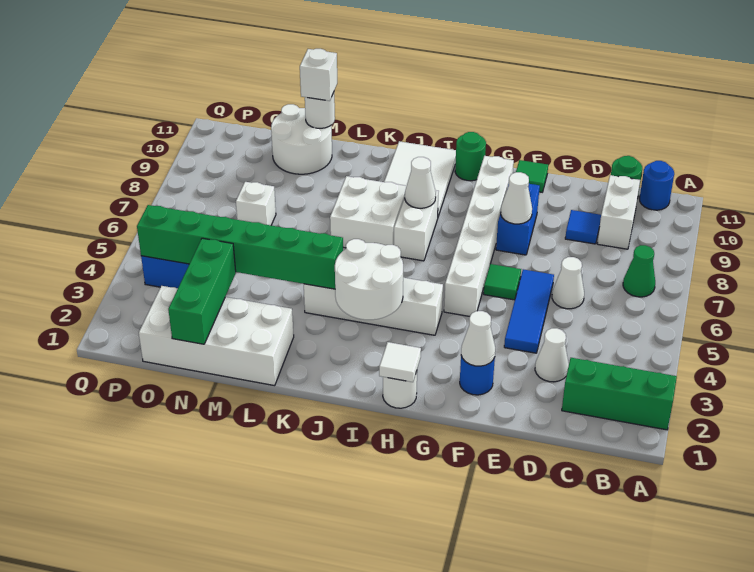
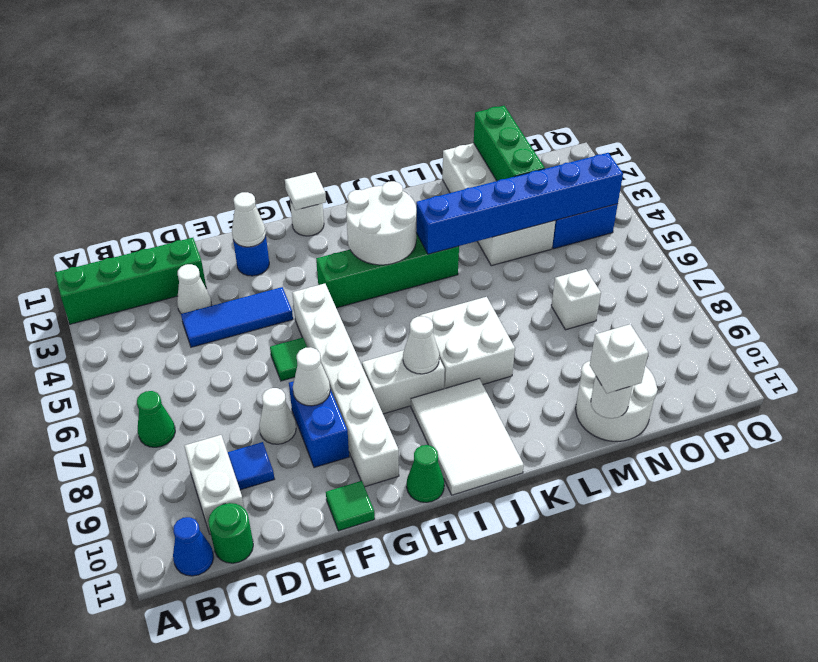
green 1x3 brick [562,358,677,430] -> green 1x4 brick [55,238,206,324]
blue 1x1 round brick [640,161,674,210] -> blue 1x1 cone [173,517,214,576]
white 1x1 cone [552,257,584,309] -> white 1x1 cone moved to [259,388,296,444]
blue 1x3 tile [504,269,554,353] -> blue 1x3 tile turned to [181,287,293,347]
white 1x4 brick [304,278,443,335] -> green 1x4 brick [316,233,459,308]
green 1x1 round brick [455,132,486,181] -> green 1x1 cone [407,445,444,503]
white 1x2 brick [394,190,439,261] -> white 1x2 brick turned to [362,350,445,414]
green 1x6 brick [137,205,343,289] -> blue 1x6 brick [416,153,623,254]
white 2x4 brick [139,286,294,386] -> white 2x4 brick turned to [442,143,555,266]

